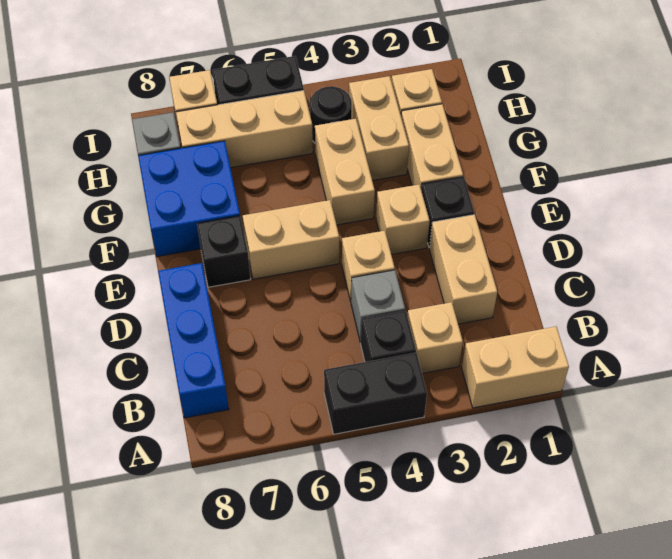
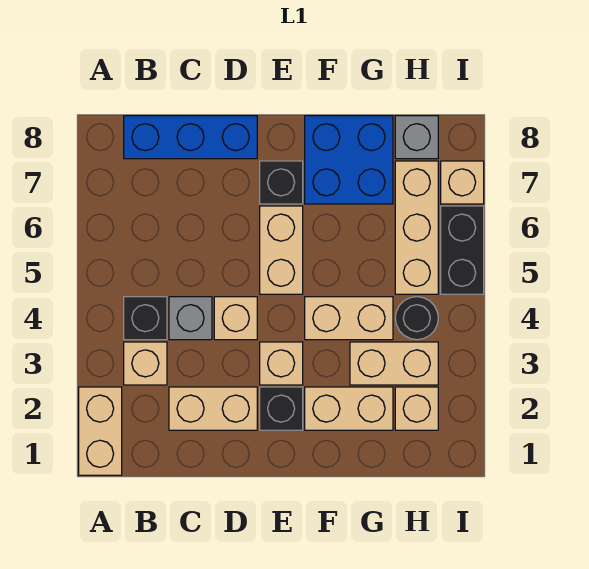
black 1x2 brick [324,353,427,434] -> none

